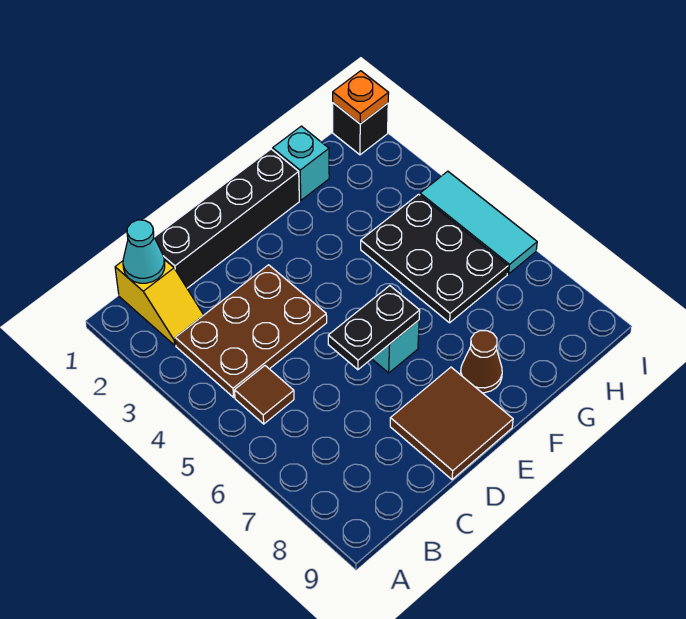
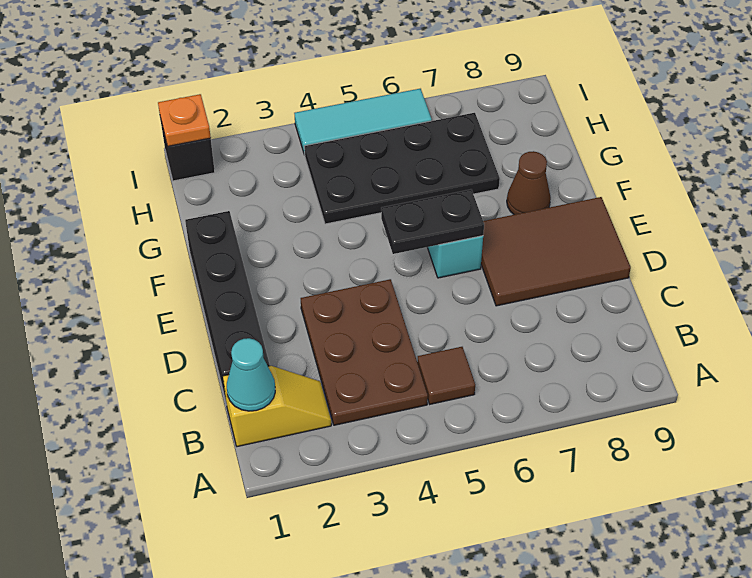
black 1x2 plate [328,286,420,370] -> black 1x2 plate turned to [381,189,484,254]
brown 2x2 tile [390,367,513,480] -> brown 2x3 tile [481,197,631,306]
cyan 1x1 brick [273,126,329,200] -> none
black 2x3 plate [361,194,508,323] -> black 2x4 plate [304,113,500,224]

